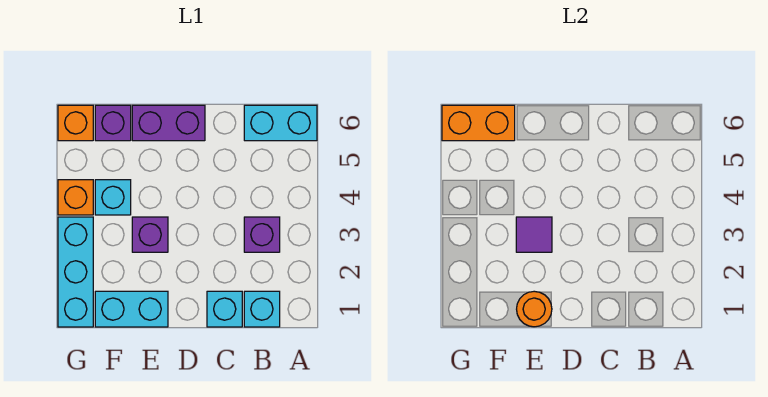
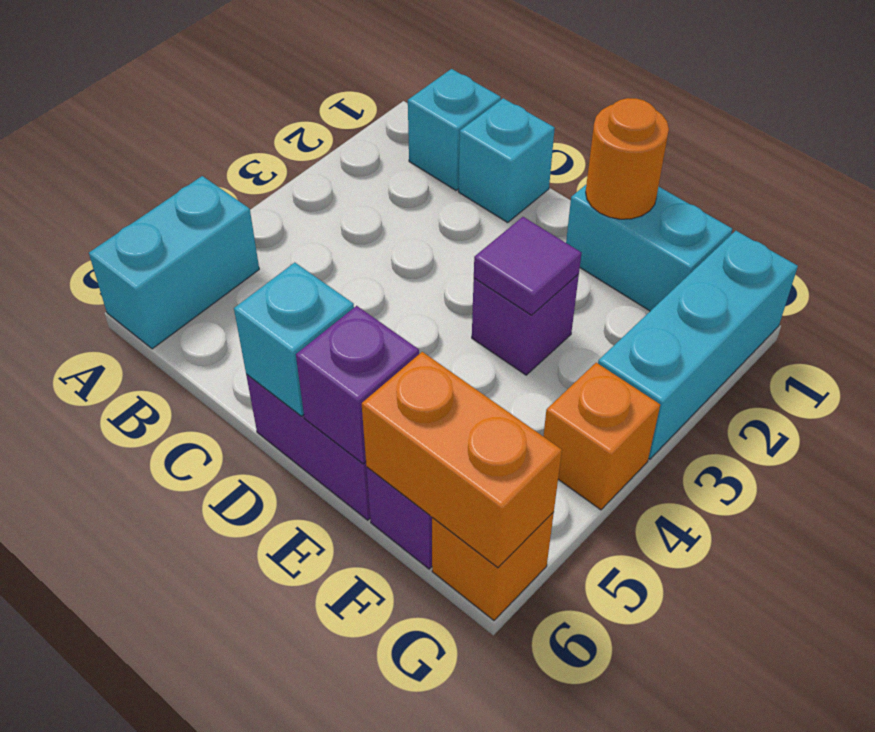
cyan 1x2 brick [244,105,317,141] -> cyan 1x2 brick turned to [89,176,259,349]
purple 1x1 brick [244,217,280,252] -> purple 1x1 brick moved to [296,306,419,464]
cyan 1x1 brick [95,180,131,215] -> cyan 1x1 brick moved to [234,262,354,416]

